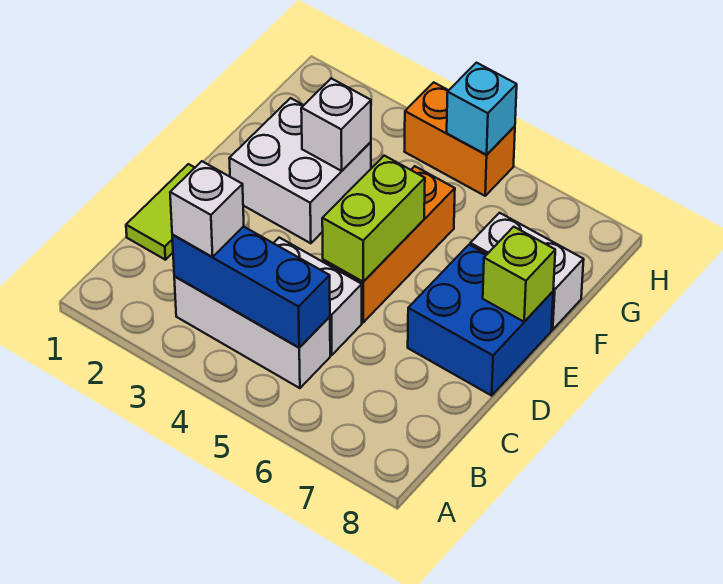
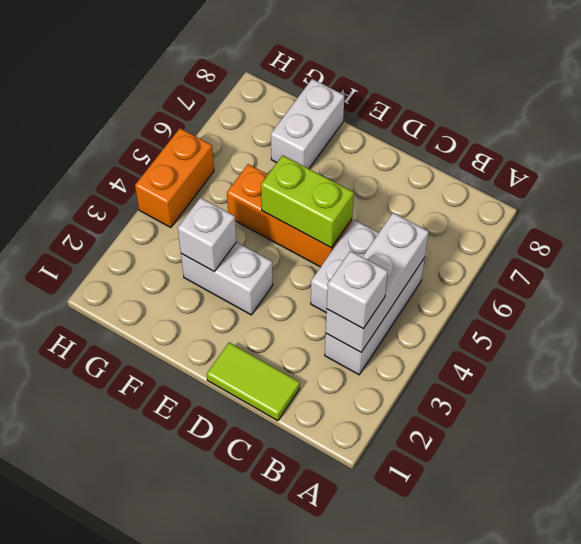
blue 1x3 brick [172,226,330,348] -> white 1x3 brick [326,213,429,352]
blue 2x2 brick [408,245,553,396] -> none
white 2x2 brick [229,98,371,243] -> white 1x2 brick [181,242,273,315]
lime 1x1 brick [483,227,555,322] -> none
cyan 1x1 brick [447,63,517,155] -> none

